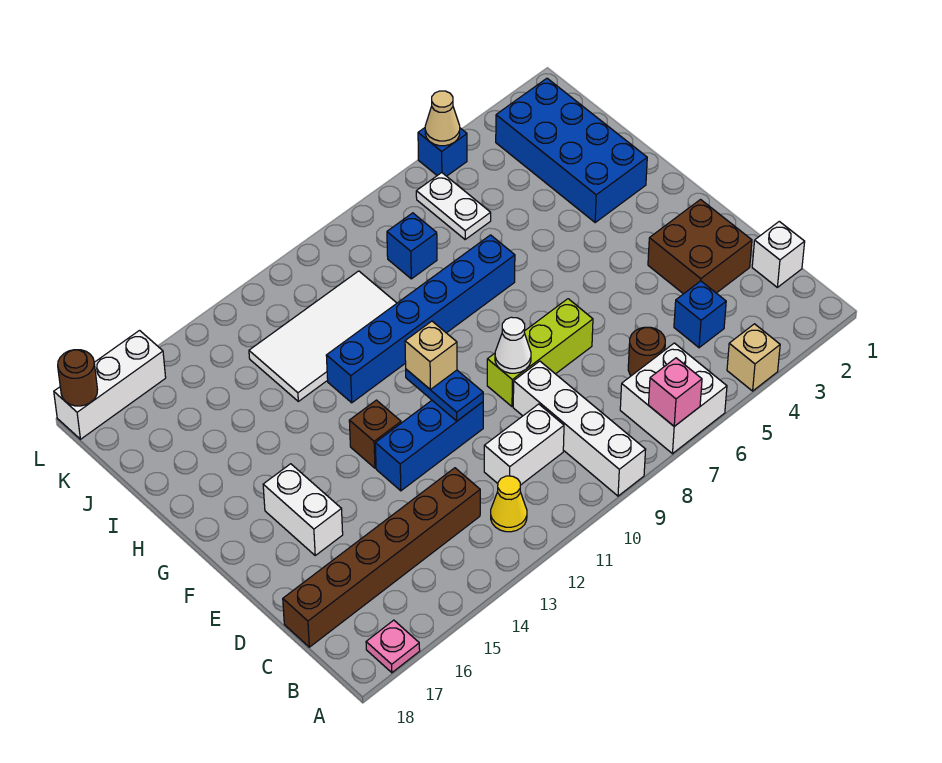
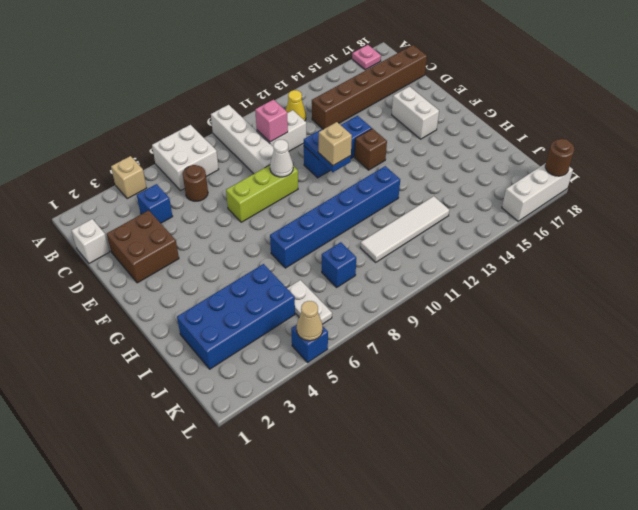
pink 1x1 brick [649,358,702,426] -> pink 1x1 brick moved to [255,100,288,142]
blue 2x4 brick [496,78,647,222] -> blue 2x4 brick turned to [177,264,295,369]
white 2x4 tile [249,271,397,401] -> white 1x4 tile [360,196,449,262]

